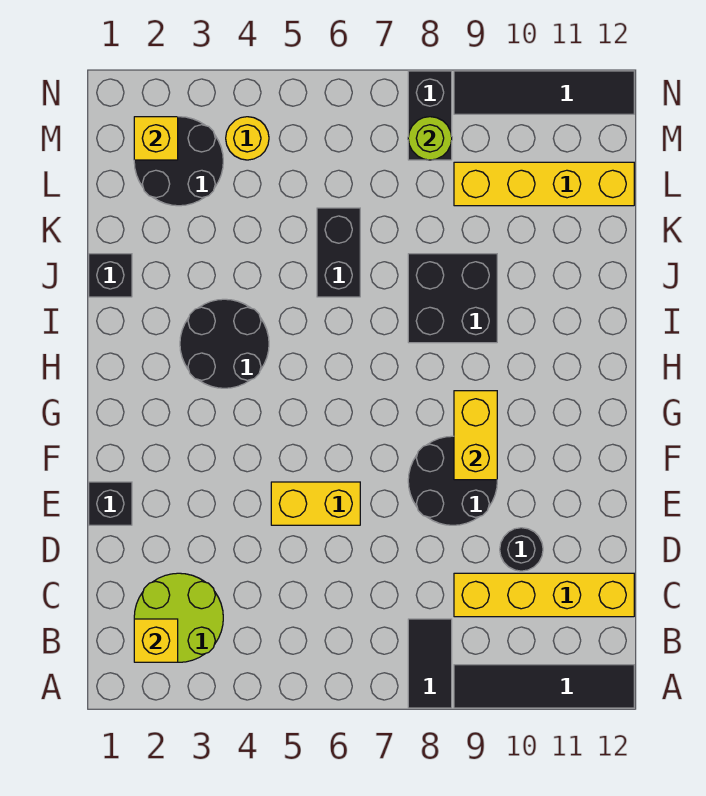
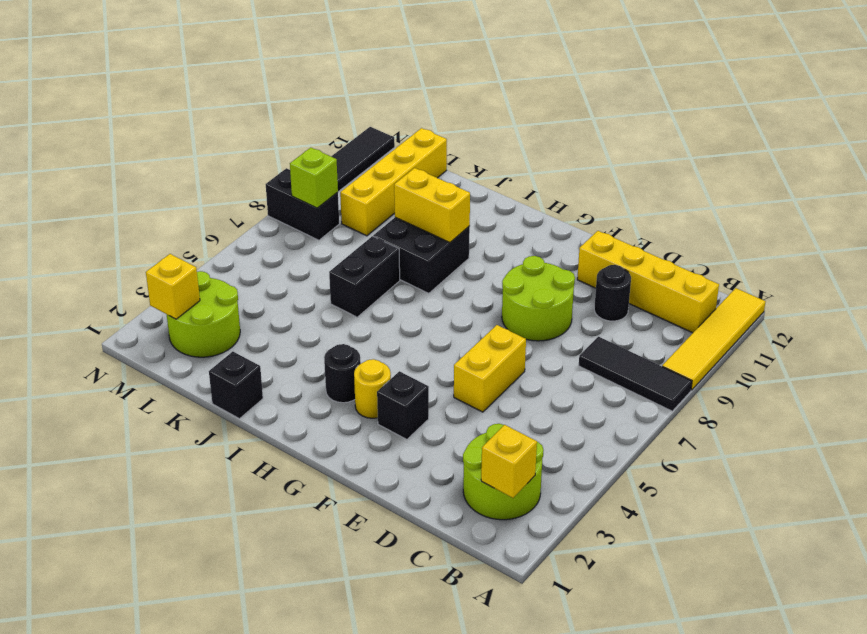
black 1x2 tile [408,619,452,708] -> black 1x3 tile [579,337,692,411]
black 1x4 tile [454,665,634,708] -> yellow 1x4 tile [662,288,766,390]
yellow 1x4 brick [454,573,634,617] -> yellow 1x4 brick turned to [577,231,719,333]
black 1x1 brick [89,482,132,525] -> black 1x1 brick moved to [377,371,429,439]
black 2x2 round brick [408,436,497,525] -> lime 2x2 round brick [502,256,575,341]
yellow 1x2 brick [454,391,497,480] -> yellow 1x2 brick moved to [394,168,470,243]
black 2x2 round brick [180,299,269,388] -> black 1x1 round brick [324,344,361,403]
black 1x2 brick [317,208,360,297] -> black 1x2 brick turned to [329,236,400,317]
black 2x2 round brick [134,117,223,206] -> lime 2x2 round brick [167,271,240,357]
yellow 1x1 round brick [226,117,269,160] -> yellow 1x1 round brick moved to [354,359,391,418]
lime 1x1 round brick [408,117,452,160] -> lime 1x1 brick [290,148,338,208]

